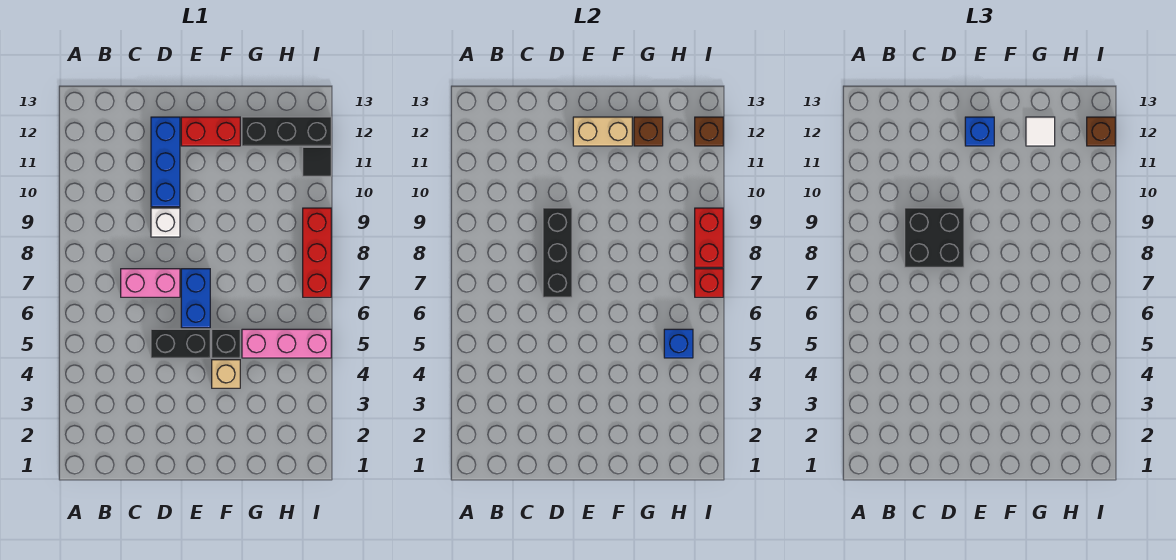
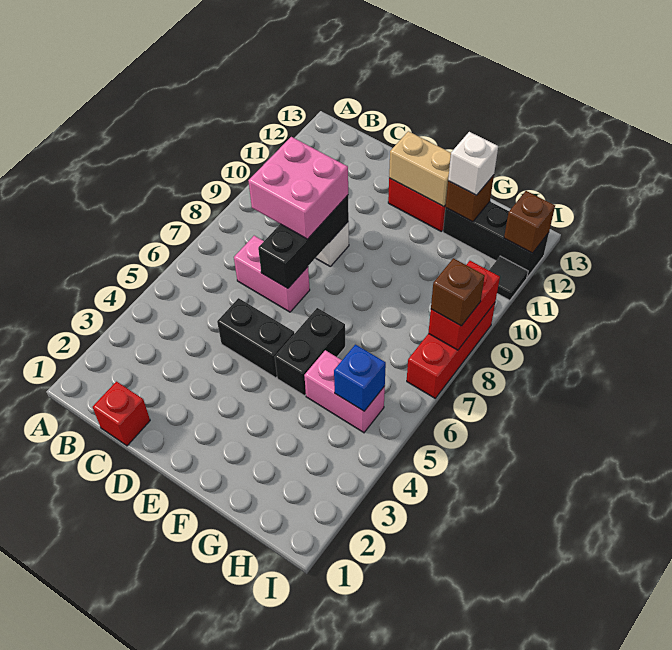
black 2x2 brick [905,208,964,267] -> pink 2x2 brick [248,137,348,239]
blue 1x3 brick [151,117,180,207] -> none
blue 1x2 brick [181,269,210,328] -> none
blue 1x1 brick [965,117,994,146] -> none
tan 1x1 brick [212,360,240,388] -> none
black 1x1 brick [212,329,240,358] -> black 1x2 brick [275,308,345,396]
pink 1x3 brick [242,329,331,358] -> pink 1x2 brick [304,350,385,433]
white 1x1 tile [1026,117,1055,146] -> white 1x1 brick [448,132,498,195]
red 1x1 brick [695,269,723,297] -> red 1x1 brick moved to [93,382,150,446]
brown 1x1 brick [1087,117,1115,146] -> brown 1x1 brick moved to [431,258,485,326]

